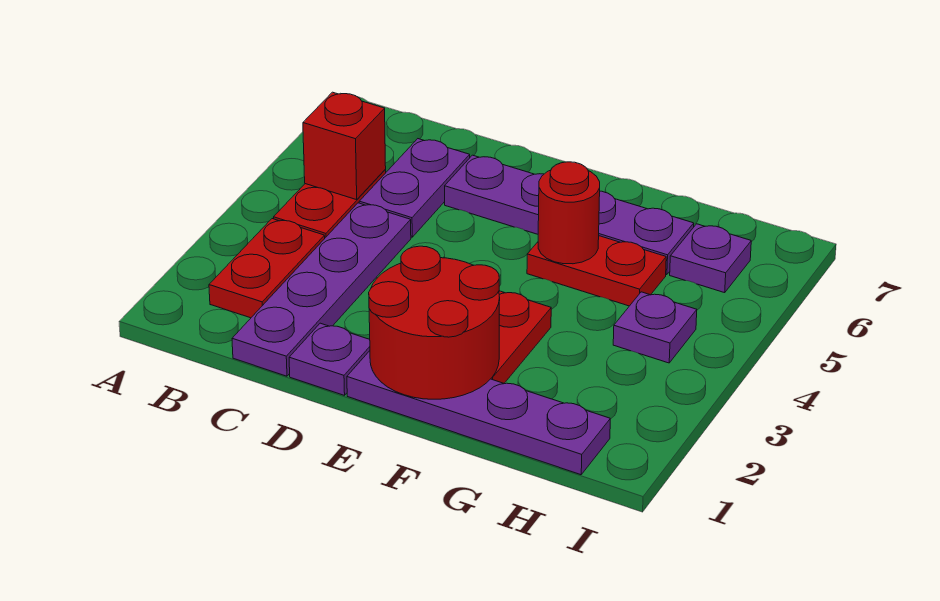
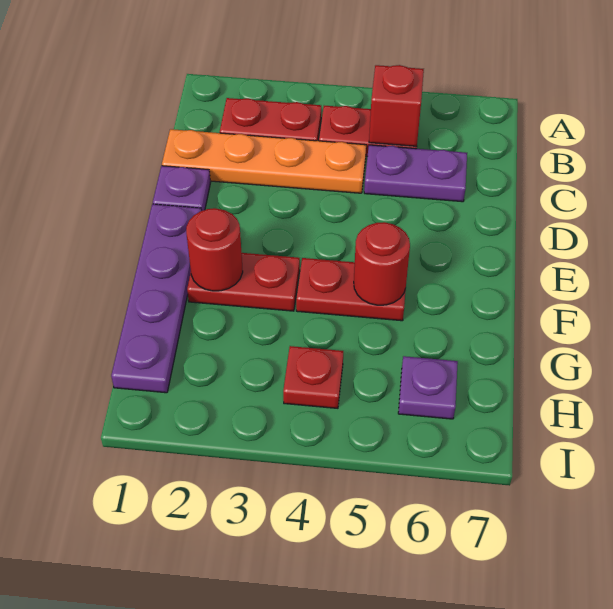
purple 1x4 plate [232,203,411,376] -> orange 1x4 plate [162,129,366,193]
purple 1x4 plate [445,155,694,275] -> none
red 2x2 round brick [369,246,500,399] -> red 1x1 round brick [186,208,243,291]
red 1x2 plate [527,236,666,306] -> red 1x2 plate turned to [296,258,406,321]
purple 1x1 plate [613,292,697,363] -> red 1x1 plate [283,346,343,408]

